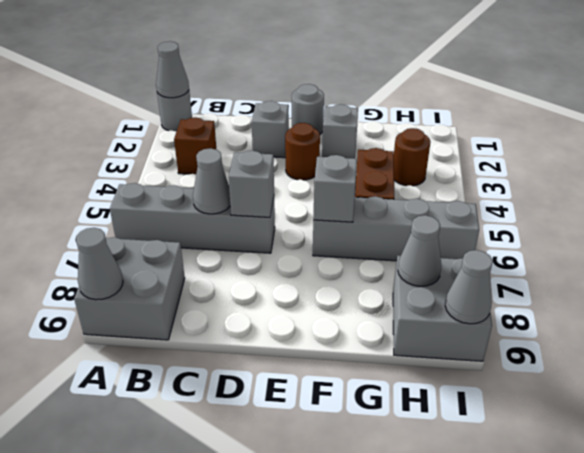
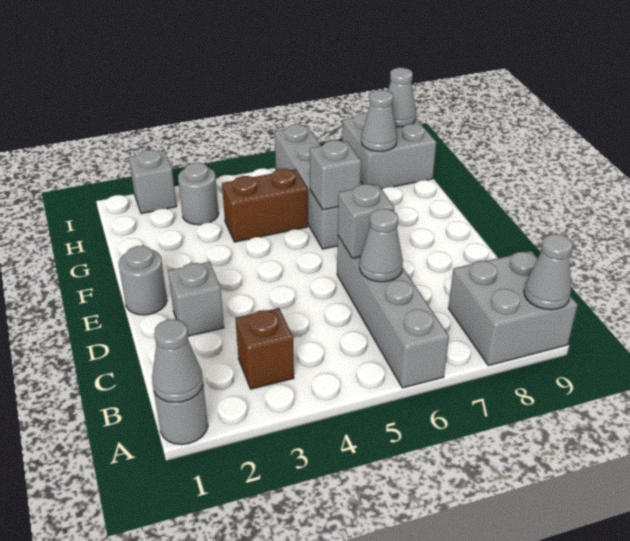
brown 1x1 round brick [285,123,320,180] -> none
grey 1x1 brick [322,104,358,159] -> grey 1x1 brick moved to [129,150,177,214]
brown 1x1 round brick [394,128,430,186] -> grey 1x1 round brick [178,163,219,225]

